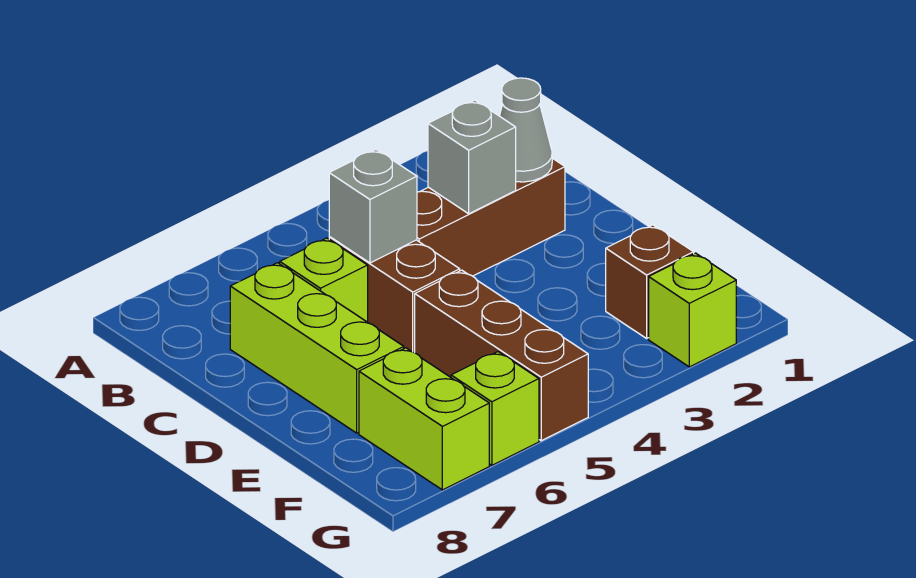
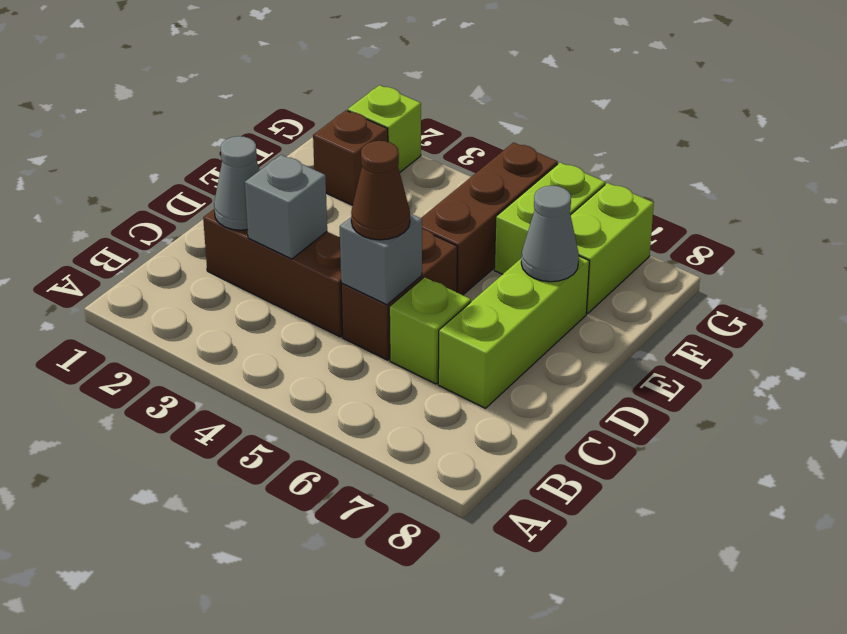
none -> brown 1x1 cone [351,141,410,240]
none -> grey 1x1 cone [521,186,579,282]
lime 1x1 brick [451,352,539,465] -> lime 1x2 brick [494,162,605,274]

